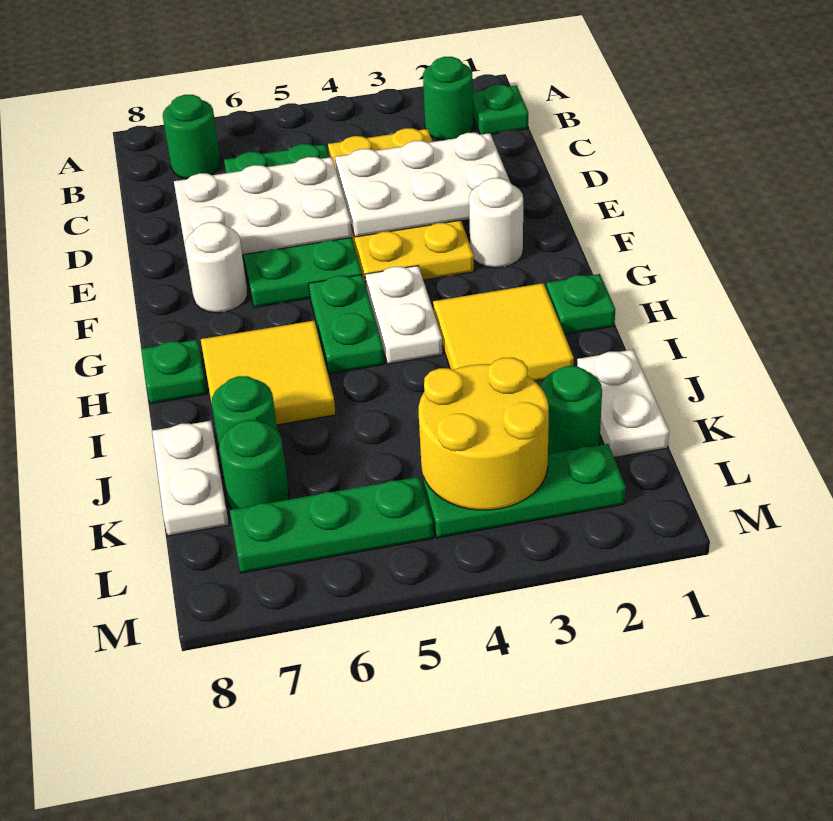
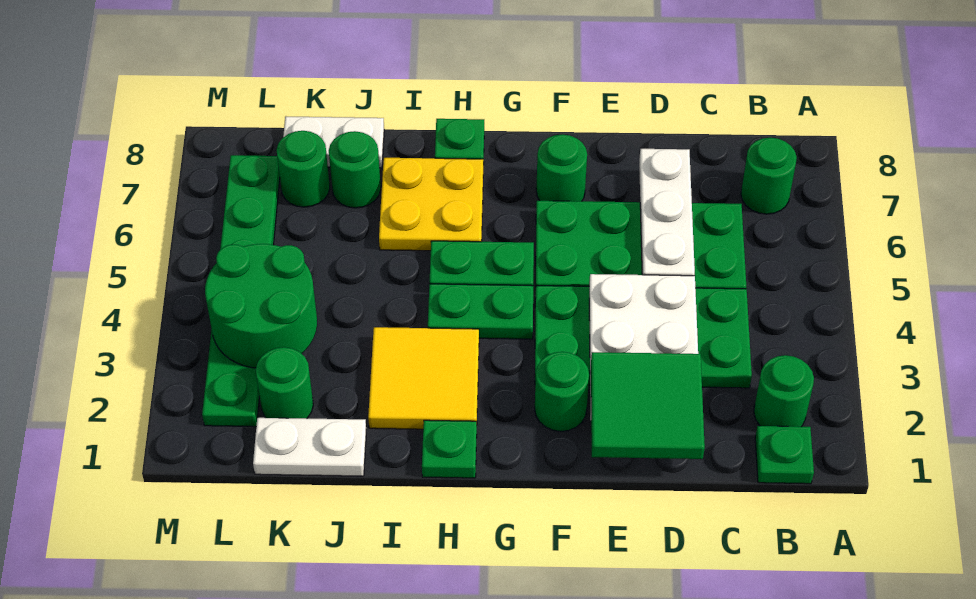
yellow 2x4 plate [328,128,474,285] -> green 2x4 plate [535,286,752,388]
none -> green 2x2 tile [591,352,705,459]
white 2x3 plate [174,157,352,255] -> white 1x3 plate [639,149,695,276]
white 1x1 round brick [469,178,523,268] -> green 1x1 round brick [535,352,589,431]
white 1x1 round brick [185,222,247,313] -> green 1x1 round brick [536,134,587,201]
white 1x2 plate [365,266,443,364] -> green 1x2 plate [428,284,533,339]
yellow 2x2 tile [201,320,336,425] -> yellow 2x2 plate [379,158,483,251]
yellow 2x2 round brick [419,358,549,510] -> green 2x2 round brick [205,244,317,368]

